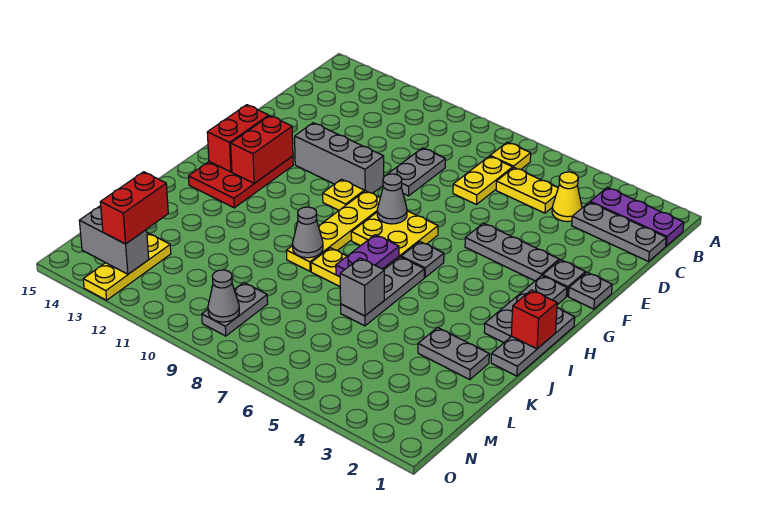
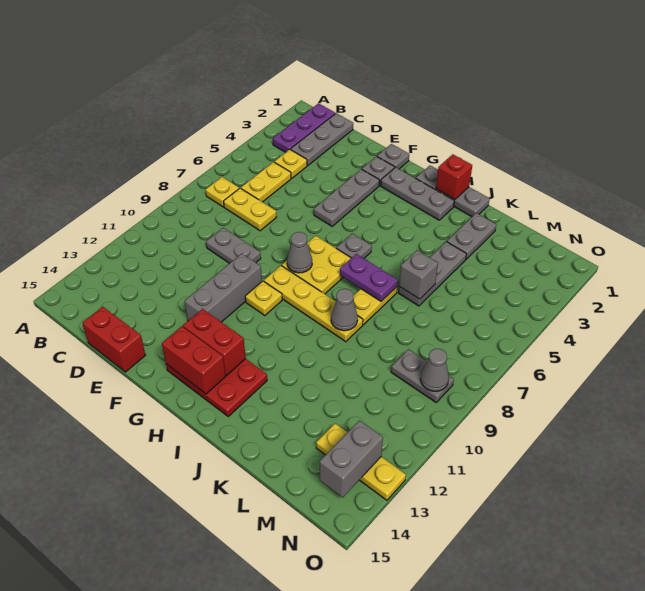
yellow 1x1 cone [552,172,582,222] -> yellow 1x1 plate [274,149,307,178]
grey 1x3 plate [341,257,424,326] -> grey 1x3 plate turned to [398,242,466,306]
red 1x2 brick [100,172,168,244] -> red 1x2 brick moved to [82,307,145,372]

